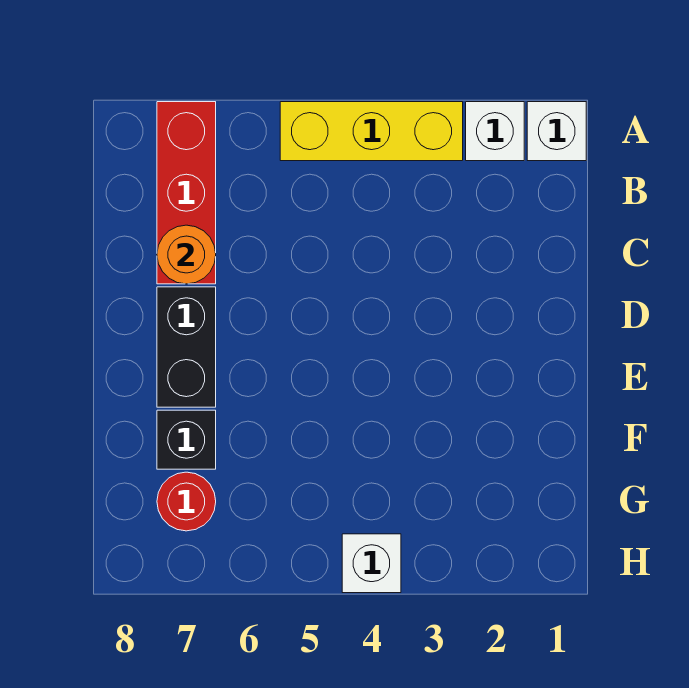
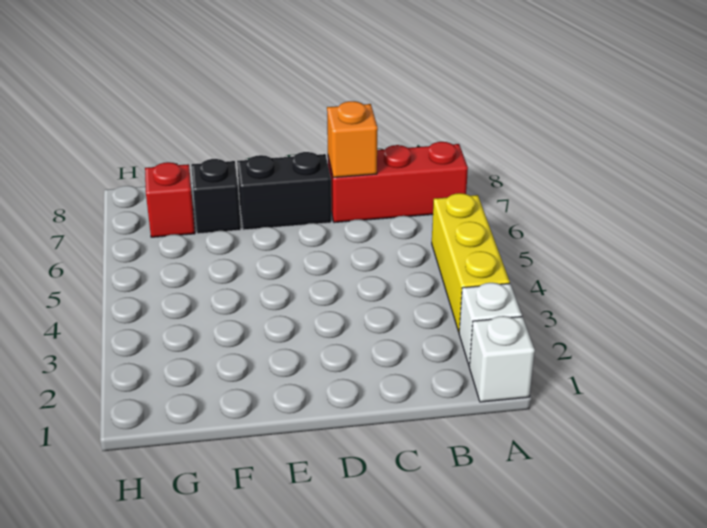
orange 1x1 round brick [157,225,216,284] -> orange 1x1 brick [327,101,378,178]
red 1x1 round brick [157,472,216,531] -> red 1x1 brick [145,162,195,237]
white 1x1 brick [342,534,401,593] -> none

